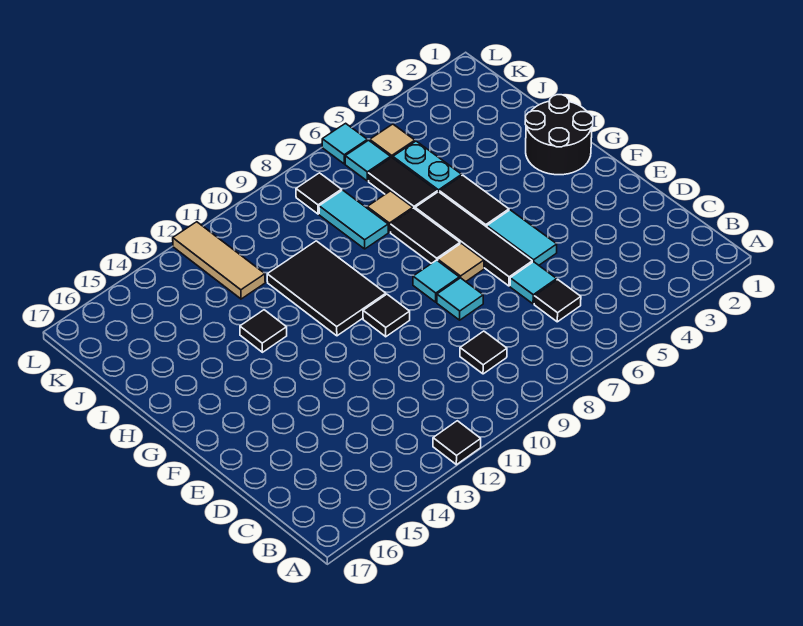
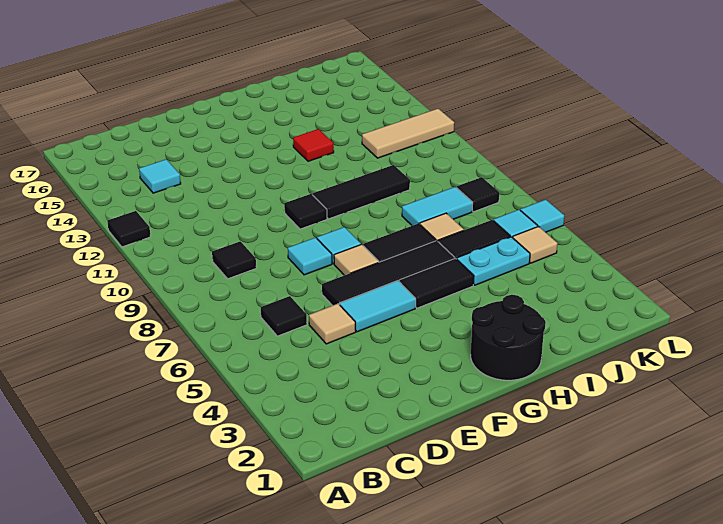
none -> tan 1x1 tile [309,304,356,344]
cyan 1x1 tile [510,262,557,304] -> cyan 1x1 tile moved to [139,159,181,193]
black 2x3 tile [267,241,386,336] -> black 1x3 tile [313,165,410,219]
black 1x1 tile [240,310,287,352] -> red 1x1 tile [293,129,334,161]

